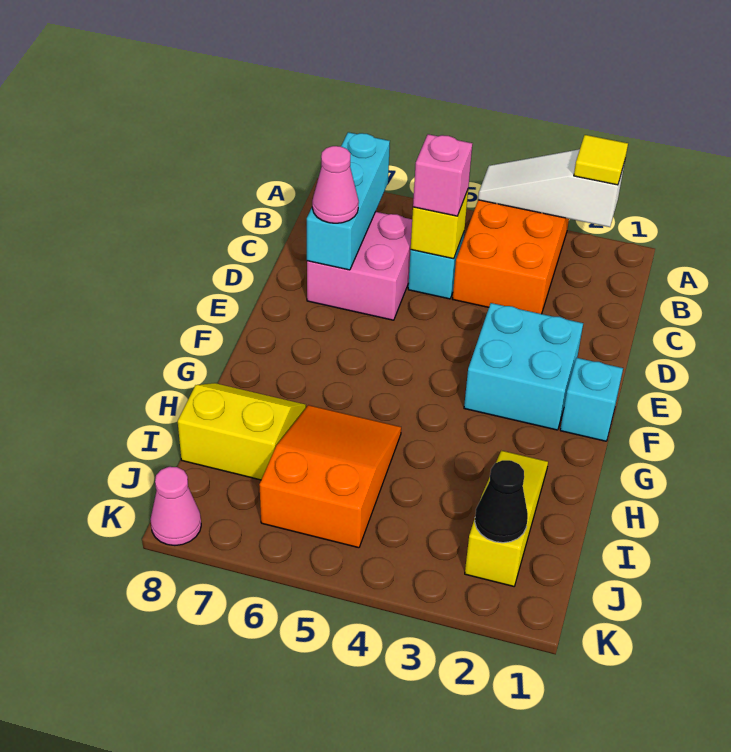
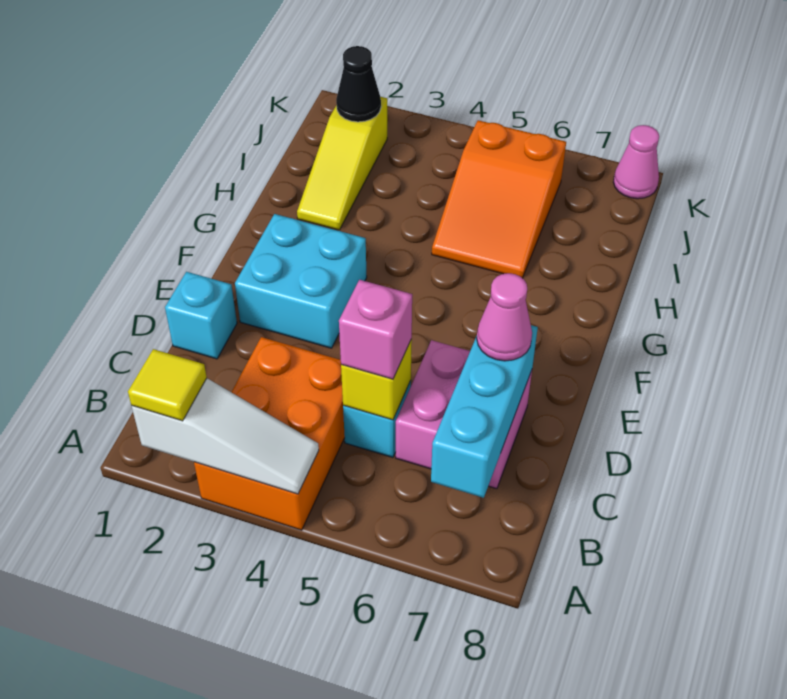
cyan 1x1 brick [560,358,623,441] -> cyan 1x1 brick moved to [165,272,237,359]
yellow 2x2 slope [178,383,306,480] -> none

